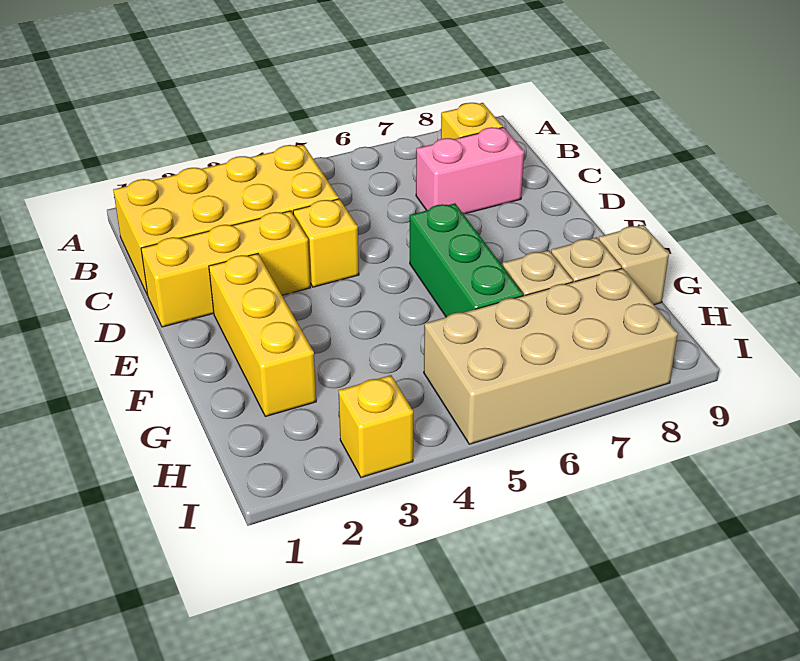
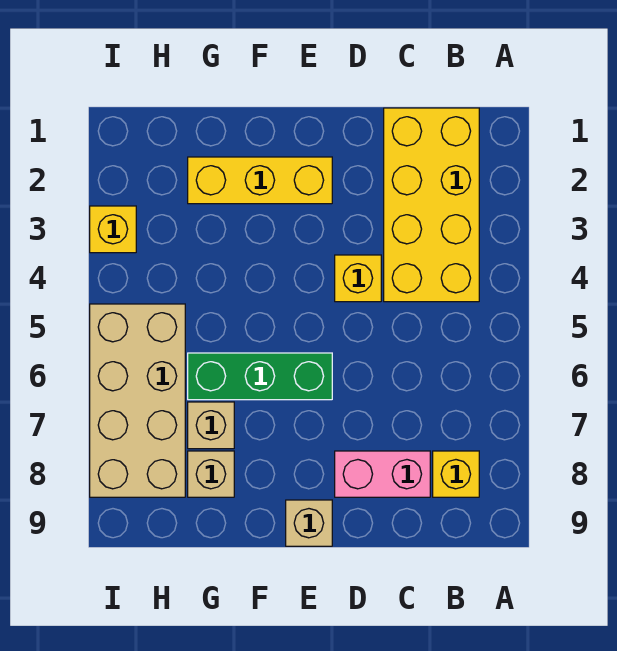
pink 1x2 brick [416,127,524,214] -> pink 1x2 brick turned to [335,451,430,497]
yellow 1x3 brick [141,211,310,327] -> none
tan 1x1 brick [599,225,669,305] -> tan 1x1 brick moved to [286,500,332,546]

